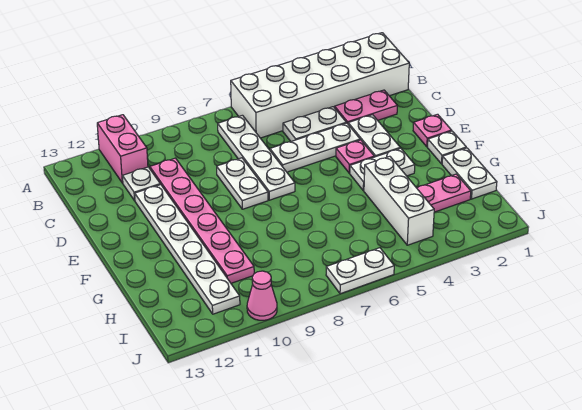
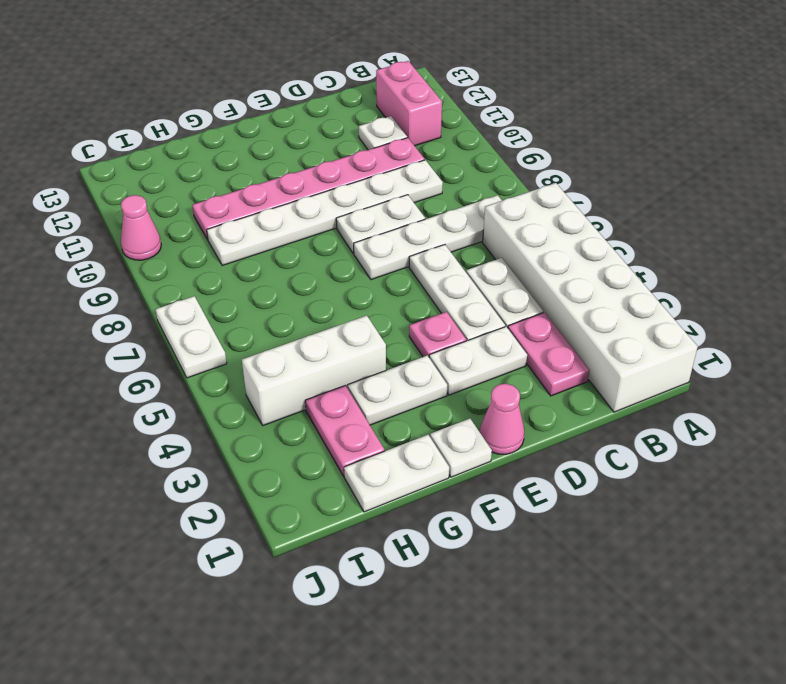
pink 1x2 brick [97,115,148,183] -> pink 1x2 brick turned to [376,61,442,146]
white 1x6 plate [135,185,240,314] -> white 1x6 plate moved to [207,160,443,265]
pink 1x1 plate [413,114,452,147] -> pink 1x1 cone [480,384,524,454]
white 1x2 plate [350,148,415,191] -> white 1x2 plate turned to [348,355,447,425]

